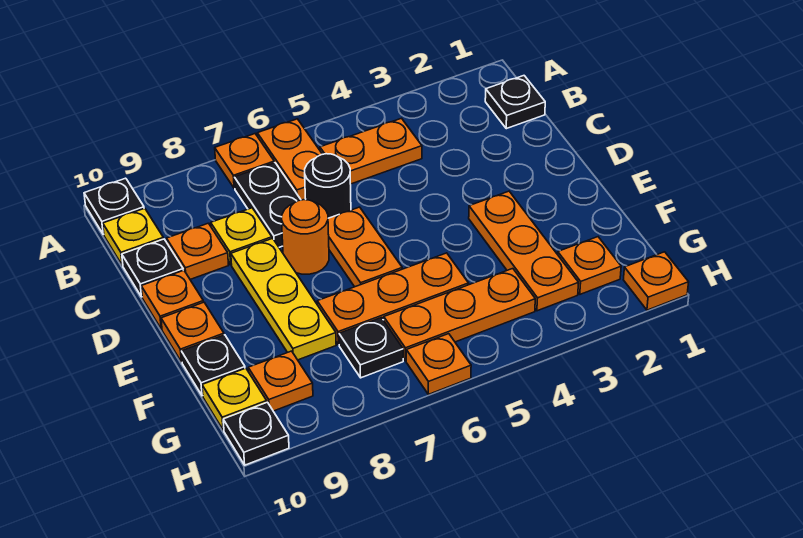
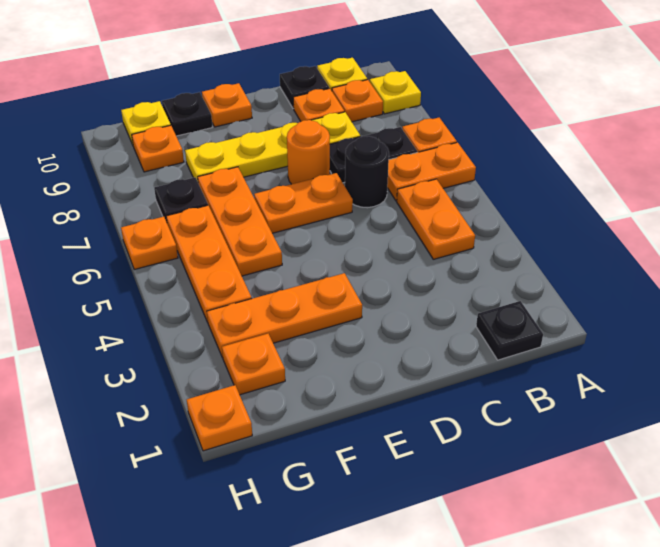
none -> yellow 1x1 plate [370,71,421,114]
black 1x1 plate [84,178,144,234] -> none
orange 1x1 plate [141,270,203,329] -> orange 1x1 plate moved to [332,80,383,122]
black 1x1 plate [223,402,289,465] -> none

